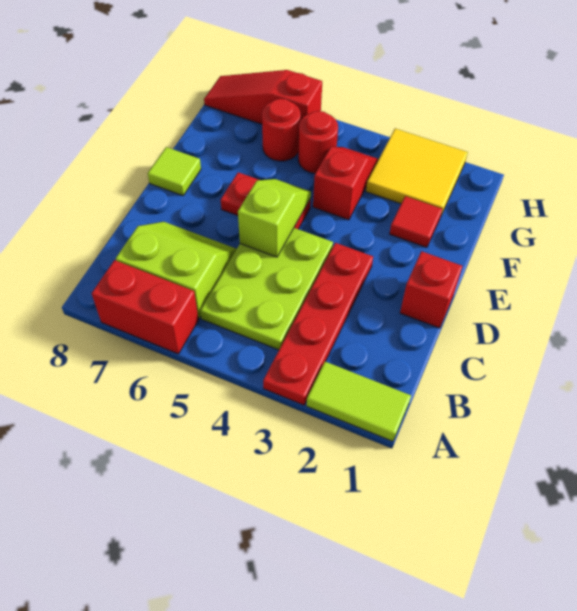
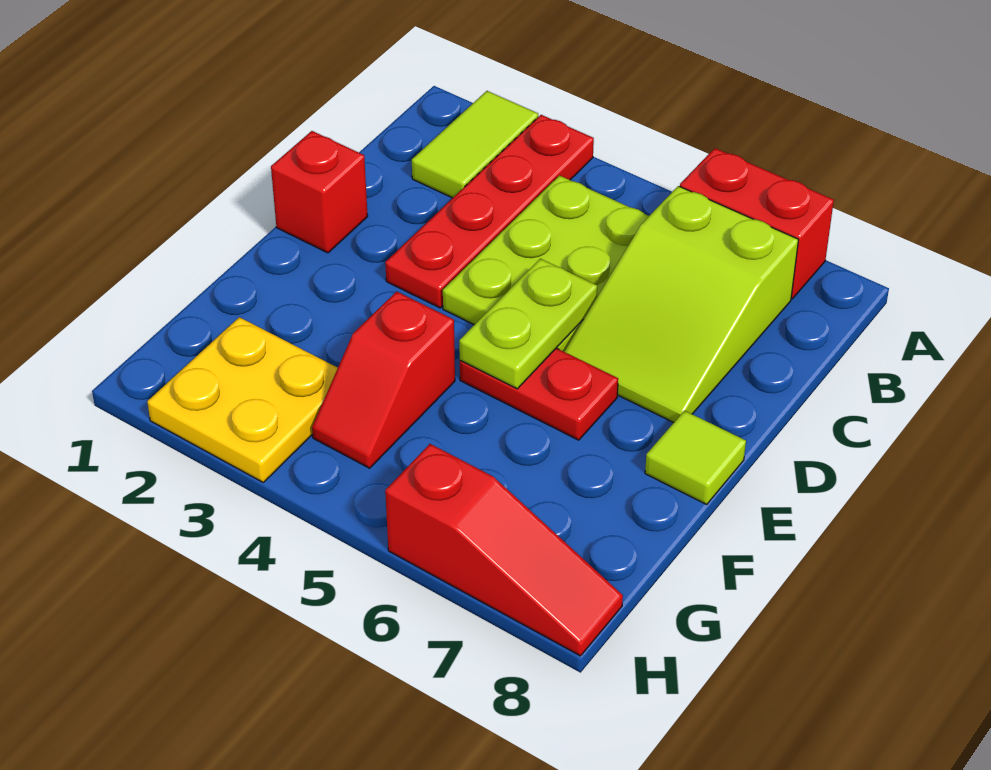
lime 1x2 tile [306,362,411,441] -> lime 1x2 tile turned to [412,91,538,198]
lime 2x2 slope [116,222,236,318] -> lime 2x3 slope [564,186,798,423]
lime 1x2 slope [238,179,311,257] -> lime 1x2 plate [459,259,597,389]
red 1x1 tile [390,196,442,247] -> none
yellow 2x2 tile [366,129,468,215] -> yellow 2x2 plate [147,317,338,482]
red 1x1 round brick [298,111,338,173] -> none
red 1x1 round brick [262,99,301,161] -> none

